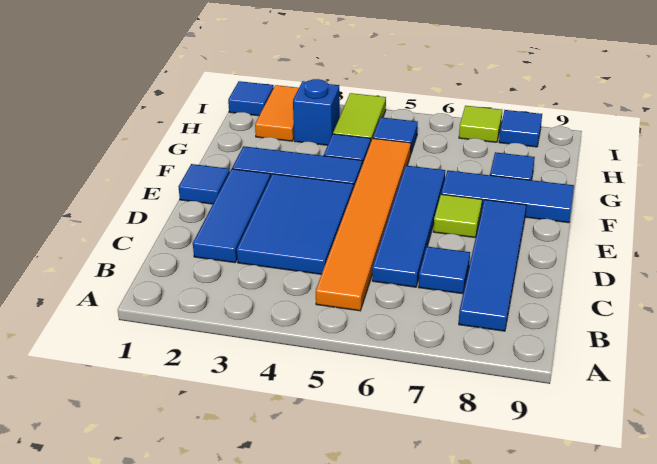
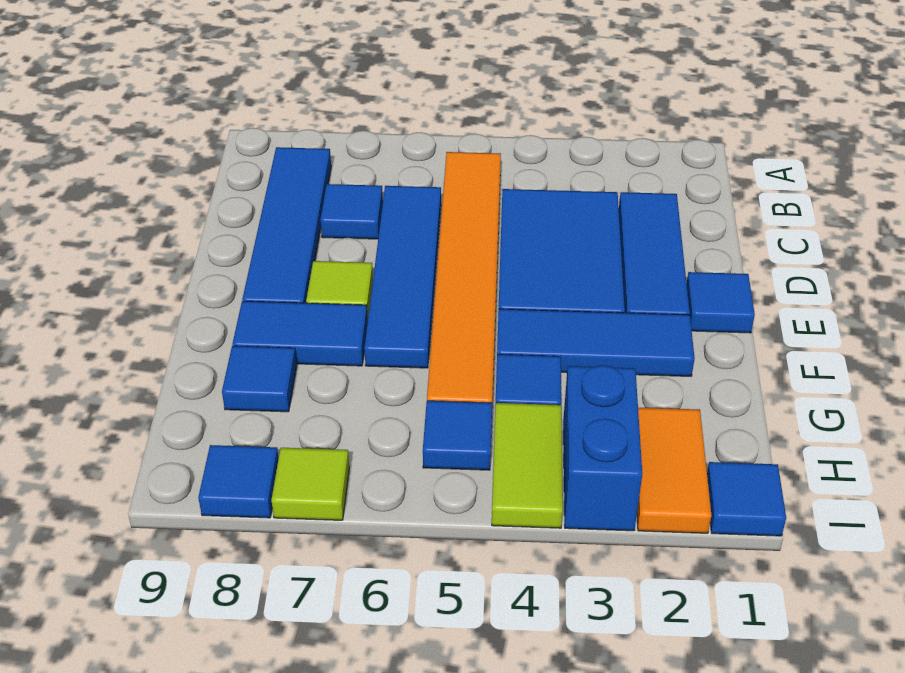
blue 1x3 tile [441,170,574,223] -> blue 1x2 tile [233,301,368,366]
blue 1x1 brick [293,79,340,145] -> blue 1x2 brick [563,365,642,531]

